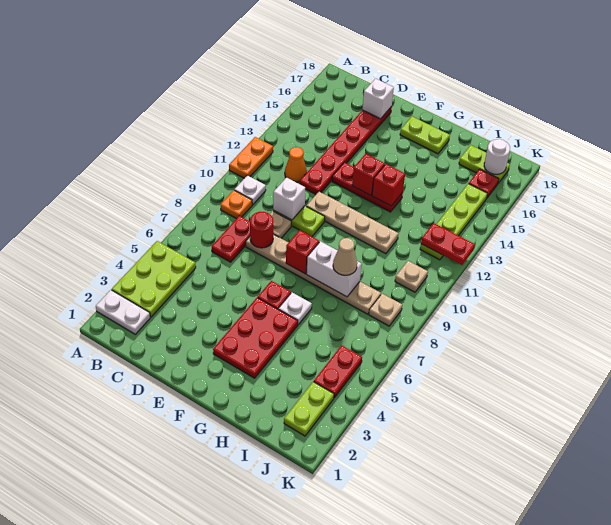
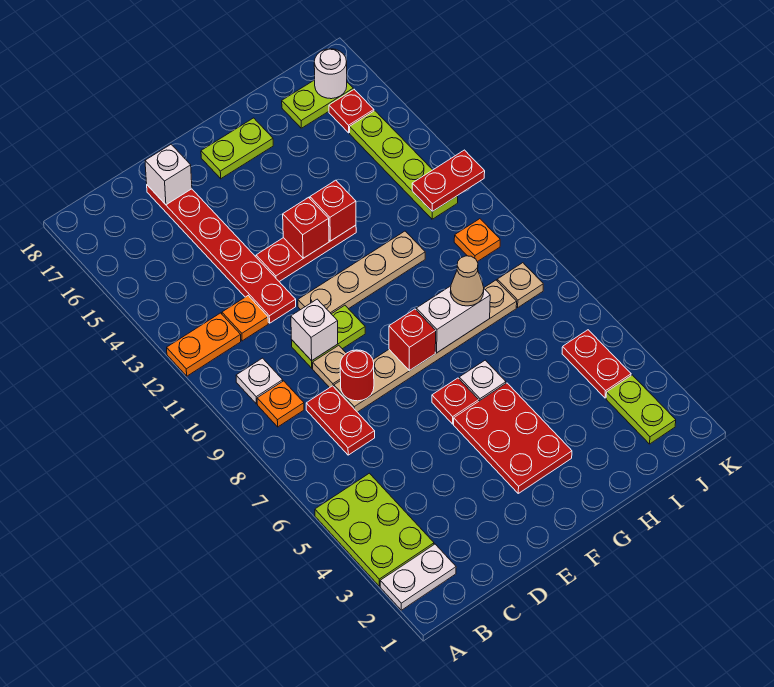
orange 1x2 plate [229,137,273,178] -> orange 1x2 plate turned to [167,313,241,376]
orange 1x1 cone [285,147,307,182] -> orange 1x1 plate [222,296,268,341]
tan 1x1 plate [395,261,428,292] -> orange 1x1 plate [454,219,500,262]

